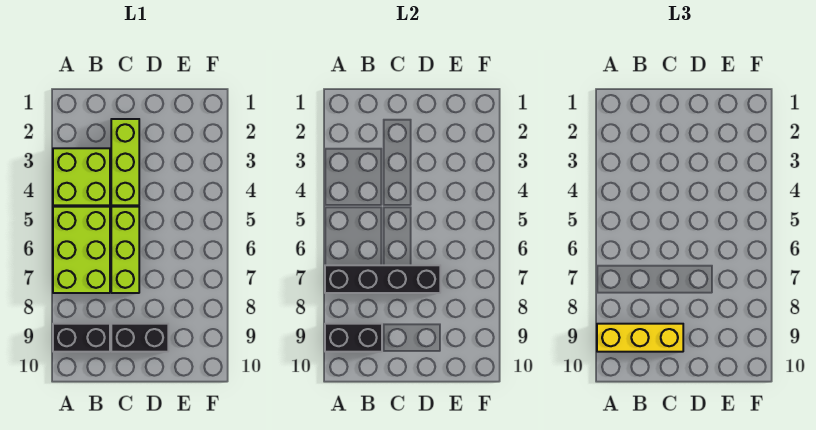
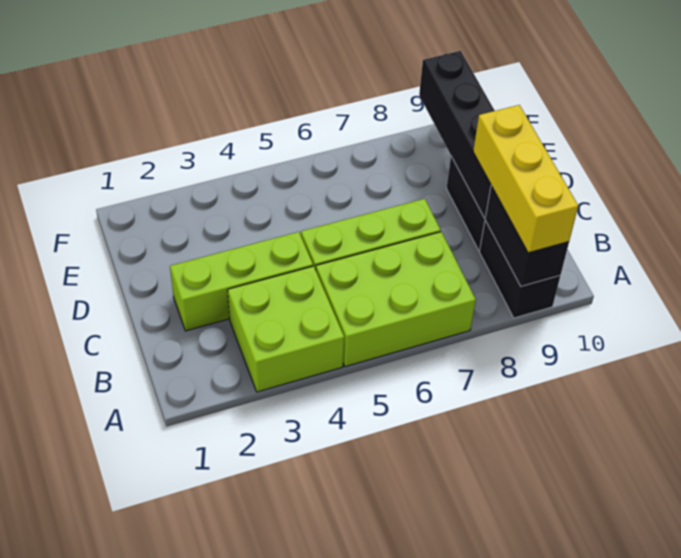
black 1x4 brick [325,265,440,293] -> black 1x4 brick moved to [419,51,495,218]

